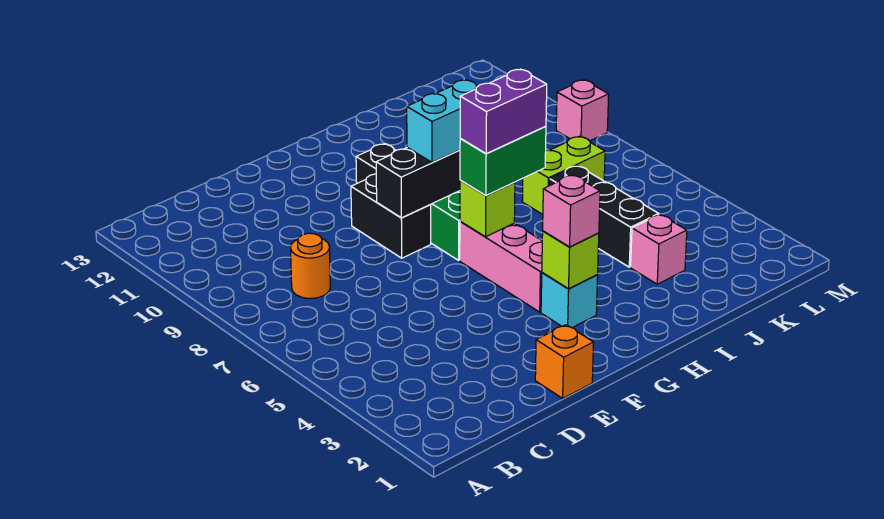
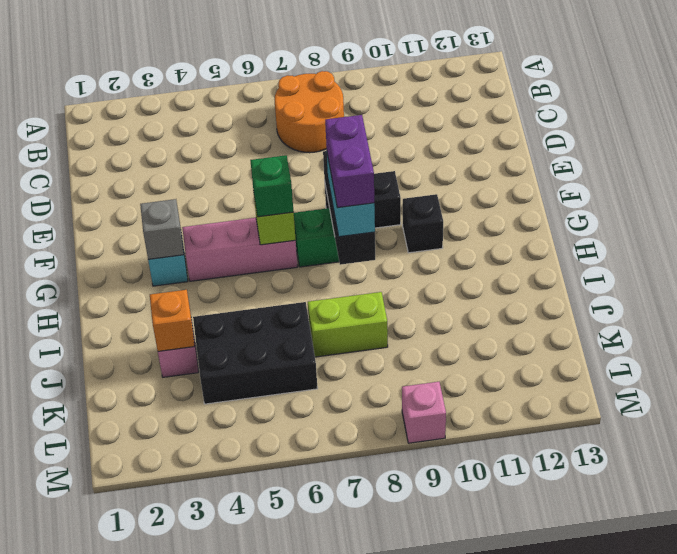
orange 1x1 round brick [291,233,330,298] -> orange 2x2 round brick [274,71,344,153]
orange 1x1 brick [535,325,594,398] -> orange 1x1 brick moved to [150,290,195,351]
lime 1x1 brick [542,231,599,289] -> grey 1x1 brick [140,199,184,259]
pink 1x1 brick [543,175,600,247] -> none
green 1x2 brick [460,126,546,196] -> green 1x1 brick [250,155,293,217]
purple 1x2 brick [460,69,547,154] -> purple 1x2 brick moved to [325,115,374,208]
black 1x3 brick [550,166,659,267] -> black 2x3 brick [193,302,318,404]
lime 1x2 brick [522,136,605,214] -> lime 1x2 brick turned to [308,292,388,357]

